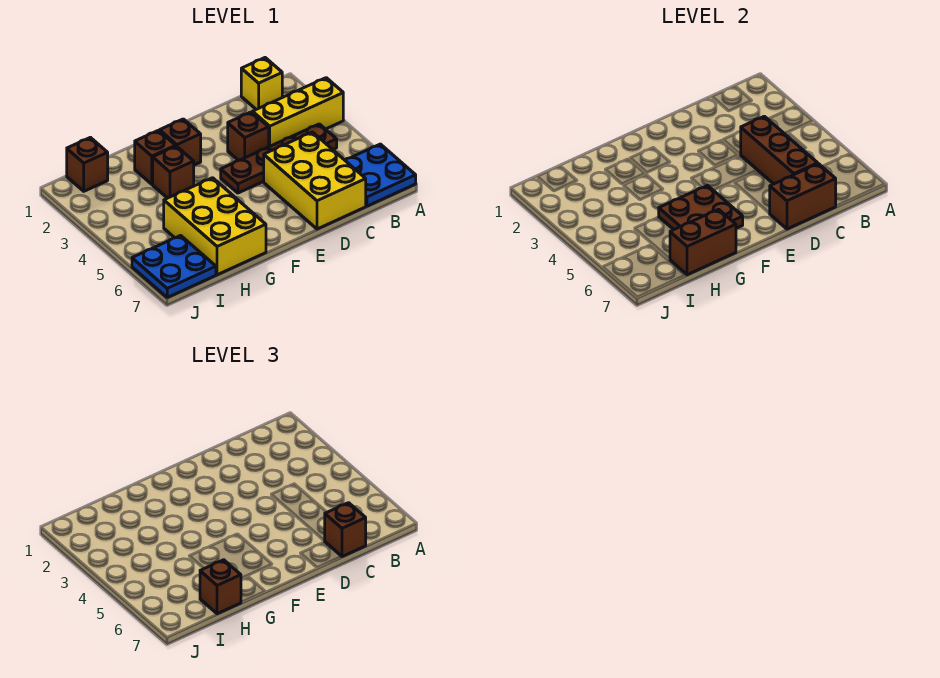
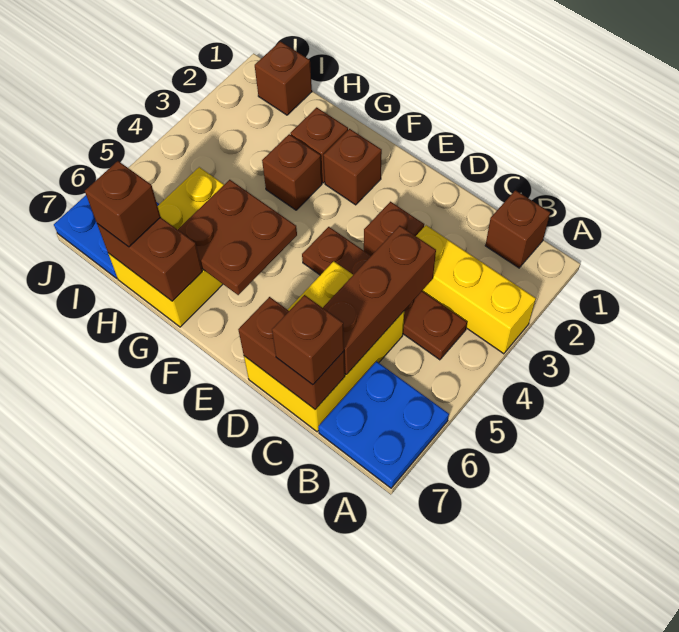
yellow 1x1 brick [241,58,282,109] -> brown 1x1 brick [485,190,550,268]

